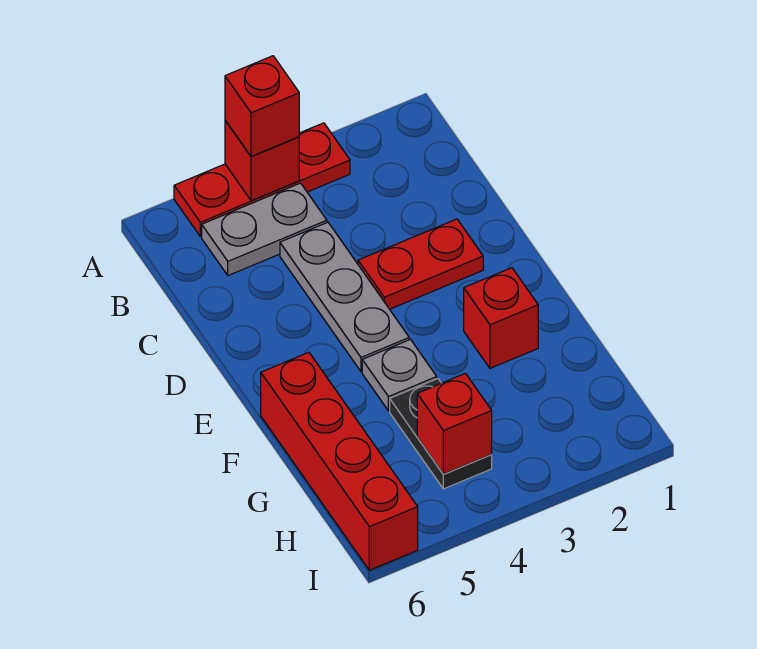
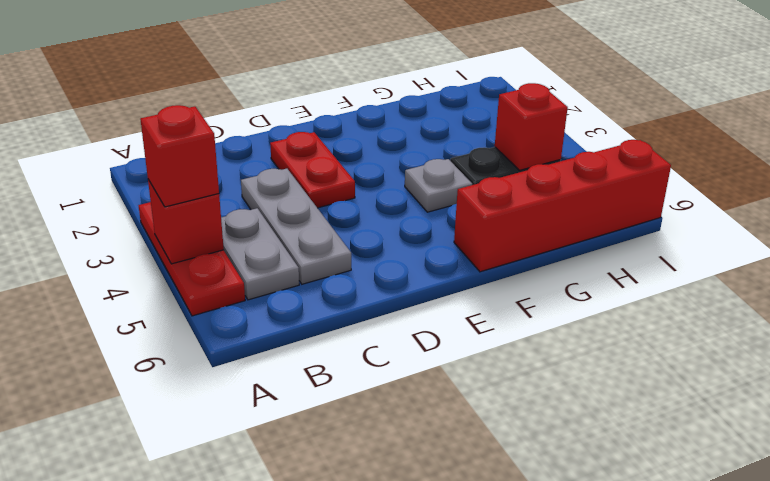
grey 1x3 plate [280,222,409,372] -> grey 1x3 plate turned to [241,169,351,284]
red 1x1 brick [464,268,538,368] -> none

